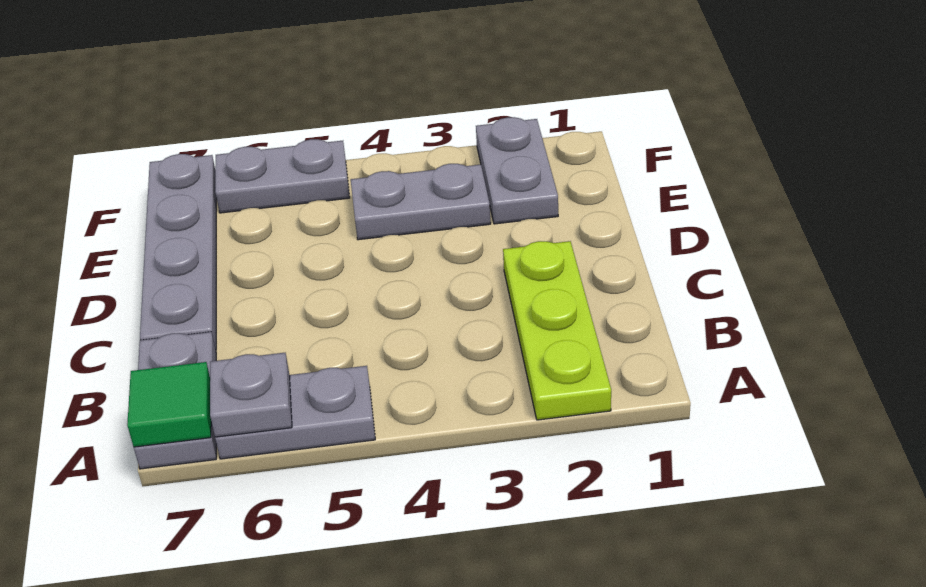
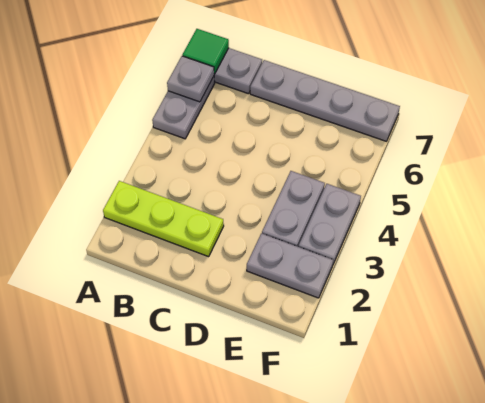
grey 1x2 plate [215,139,350,213] -> grey 1x2 plate moved to [299,184,361,264]

